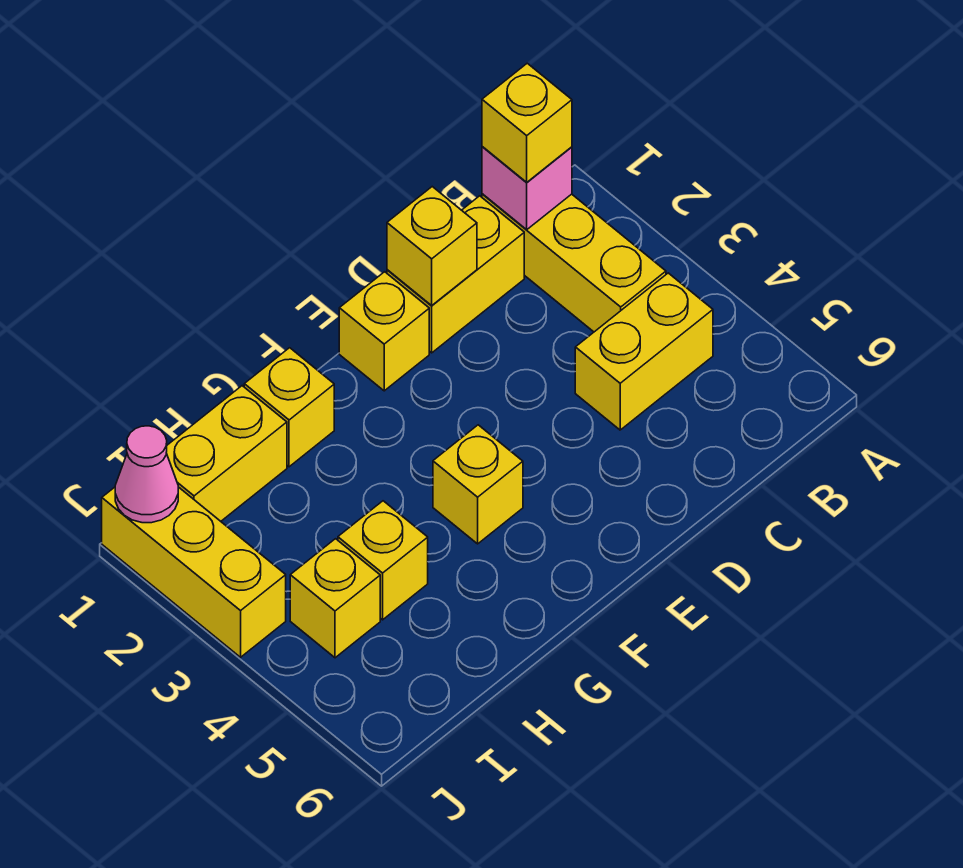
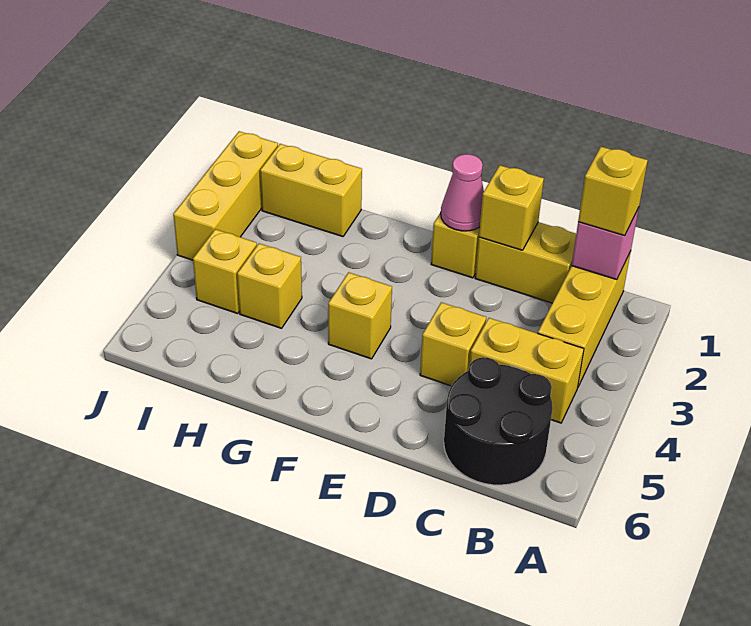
none -> black 2x2 round brick [444,357,553,485]
yellow 1x1 brick [244,348,334,467] -> yellow 1x1 brick moved to [420,302,486,386]
pink 1x1 cone [115,426,178,523] -> pink 1x1 cone moved to [441,154,484,231]

